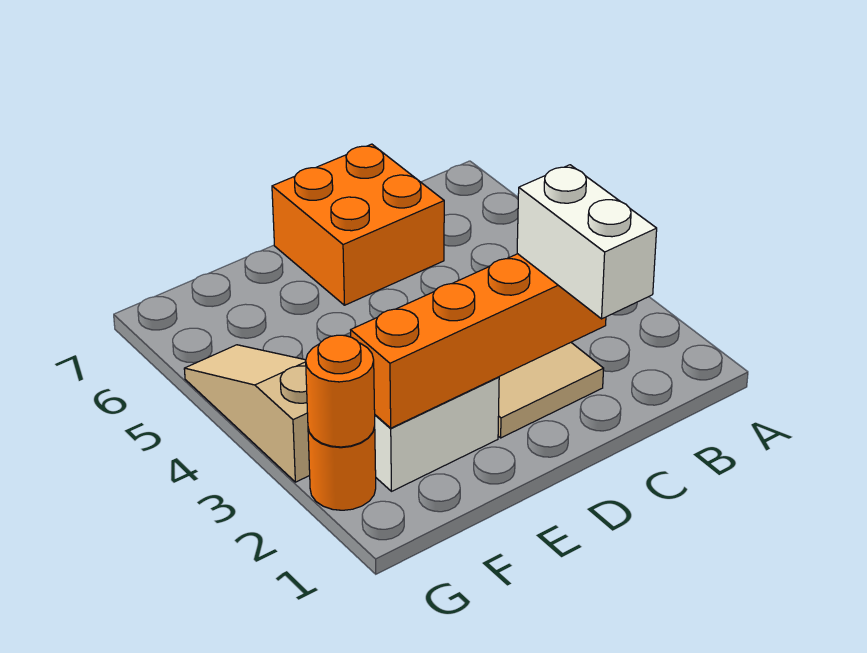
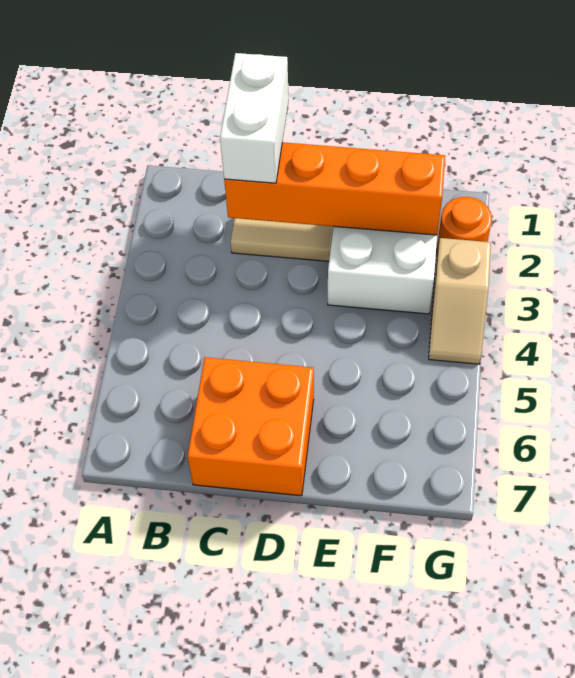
orange 1x1 round brick [306,335,375,447] -> none
tan 1x3 slope [184,345,310,482] -> tan 1x2 slope [429,238,491,364]

